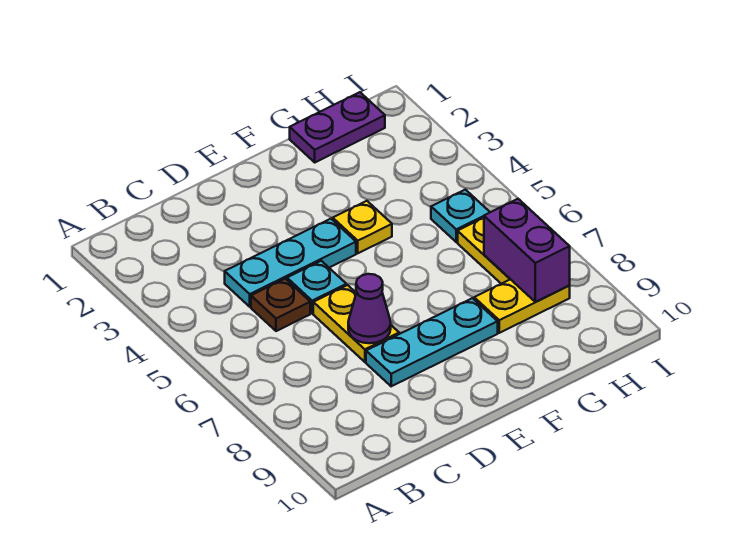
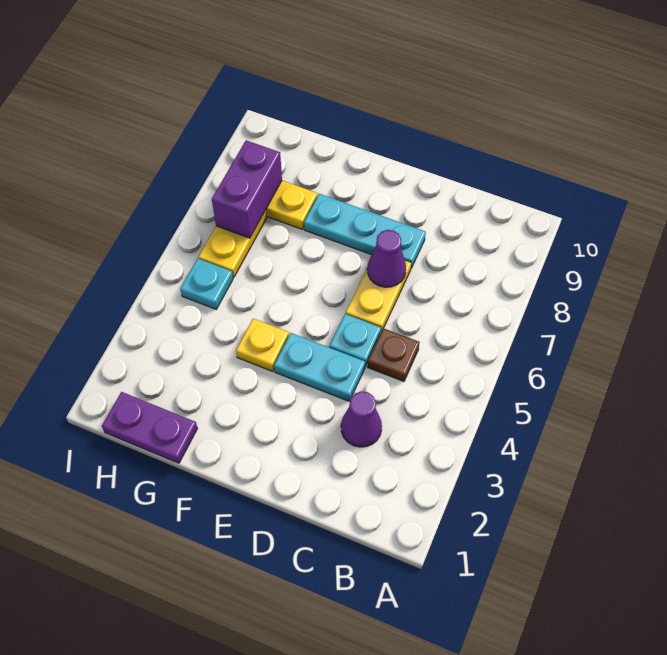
none -> purple 1x1 cone [341,391,382,447]
cyan 1x3 plate [225,219,356,307] -> cyan 1x2 plate [274,333,365,401]

